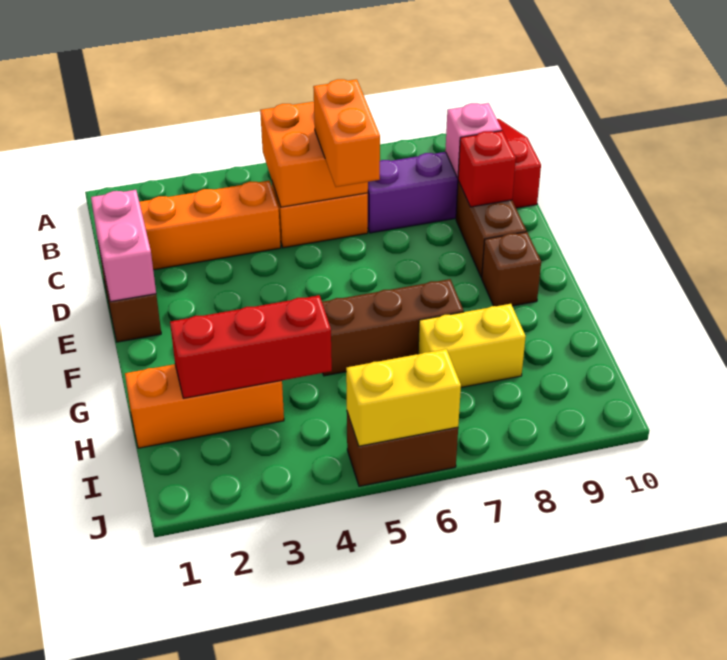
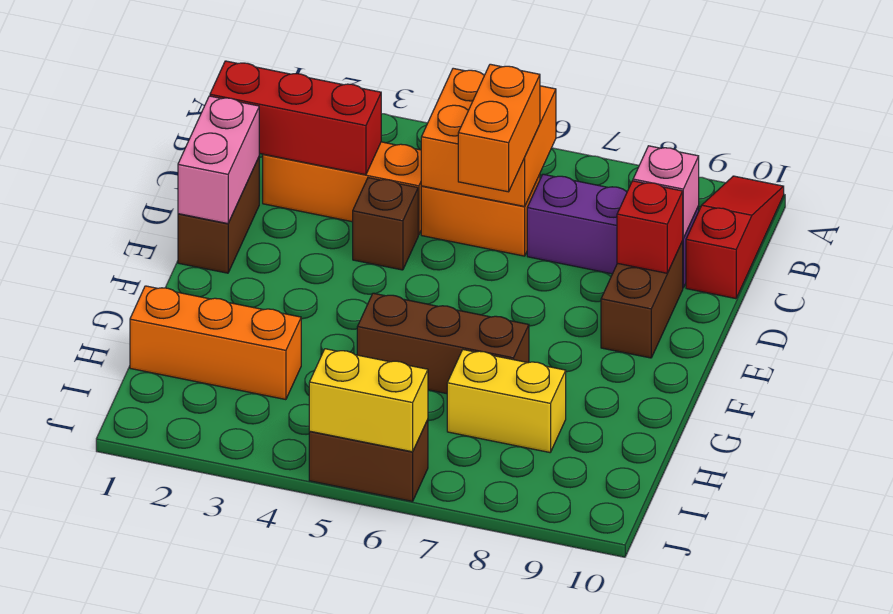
brown 1x1 brick [482,232,541,306] -> brown 1x1 brick moved to [353,178,418,270]
red 1x3 brick [170,295,332,398] -> red 1x3 brick moved to [210,61,381,175]

